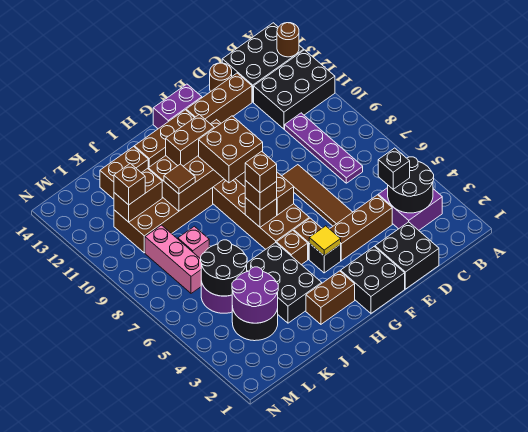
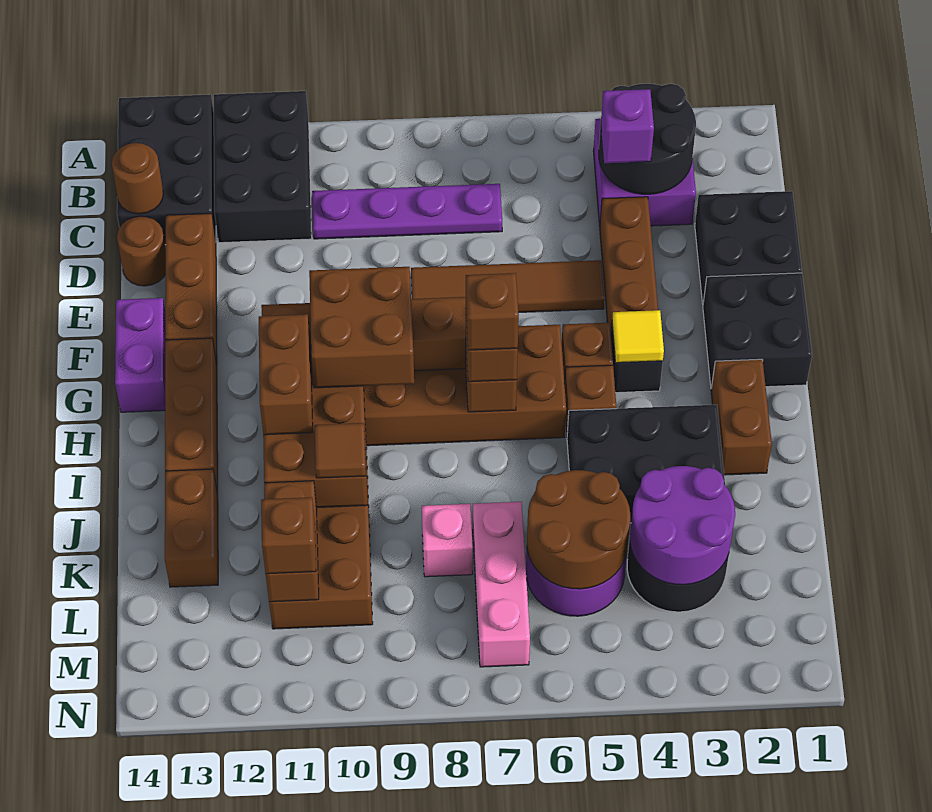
brown 1x1 round brick [277,23,299,57] -> brown 1x1 round brick moved to [112,143,163,214]
black 1x1 brick [378,148,410,189] -> purple 1x1 brick [601,89,654,163]
black 2x2 round brick [201,240,247,296] -> brown 2x2 round brick [527,470,630,589]
pink 1x3 brick [145,225,201,293] -> pink 1x3 brick turned to [473,502,530,667]

